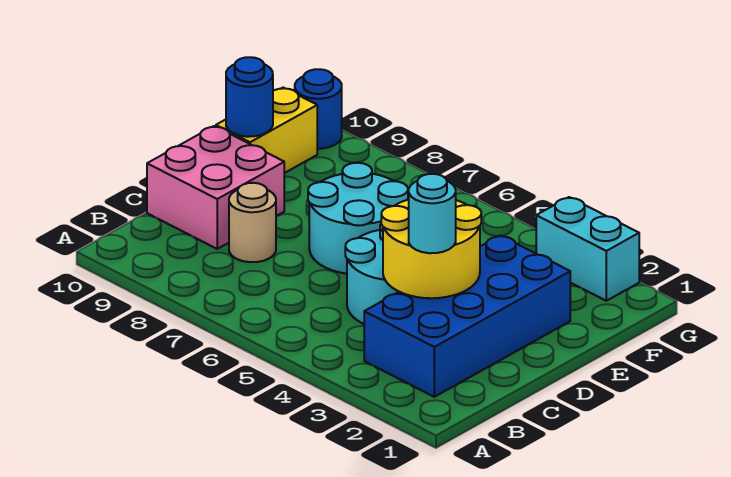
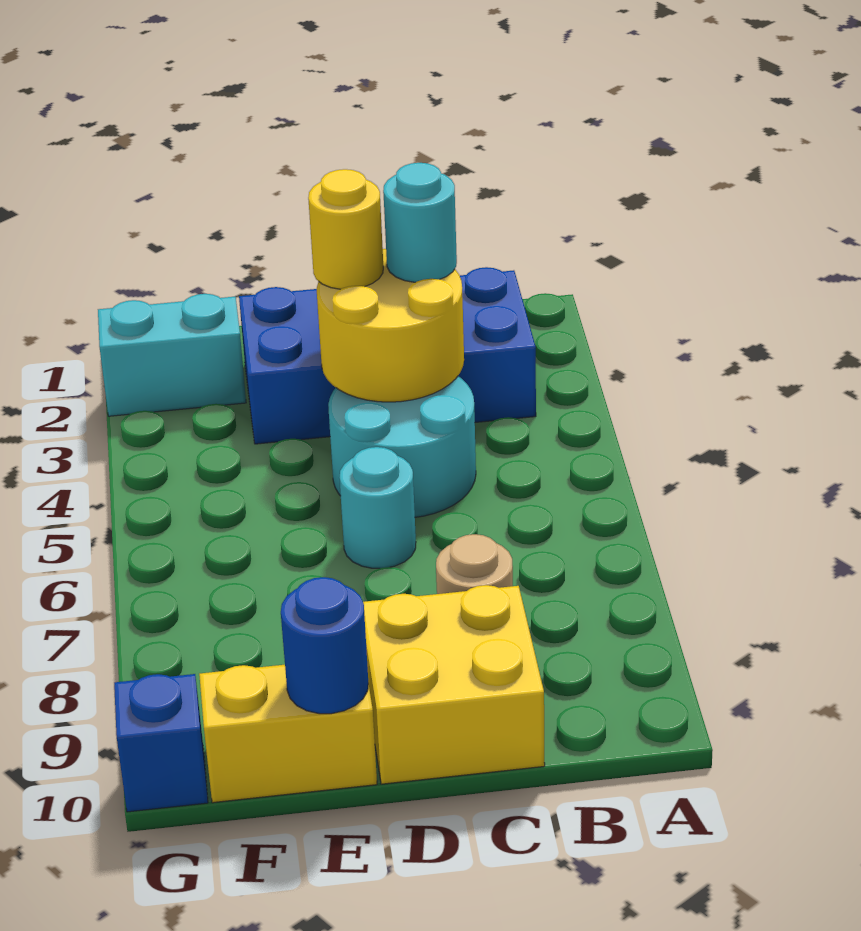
pink 2x2 brick [147,126,284,249] -> yellow 2x2 brick [363,585,545,784]
none -> yellow 1x1 round brick [308,169,383,289]
cyan 2x2 round brick [308,163,408,274] -> cyan 1x1 round brick [339,447,416,568]
cyan 1x2 brick [536,197,639,301] -> cyan 1x2 brick turned to [98,294,246,416]
blue 1x1 round brick [295,69,342,149] -> blue 1x1 brick [114,674,208,812]

